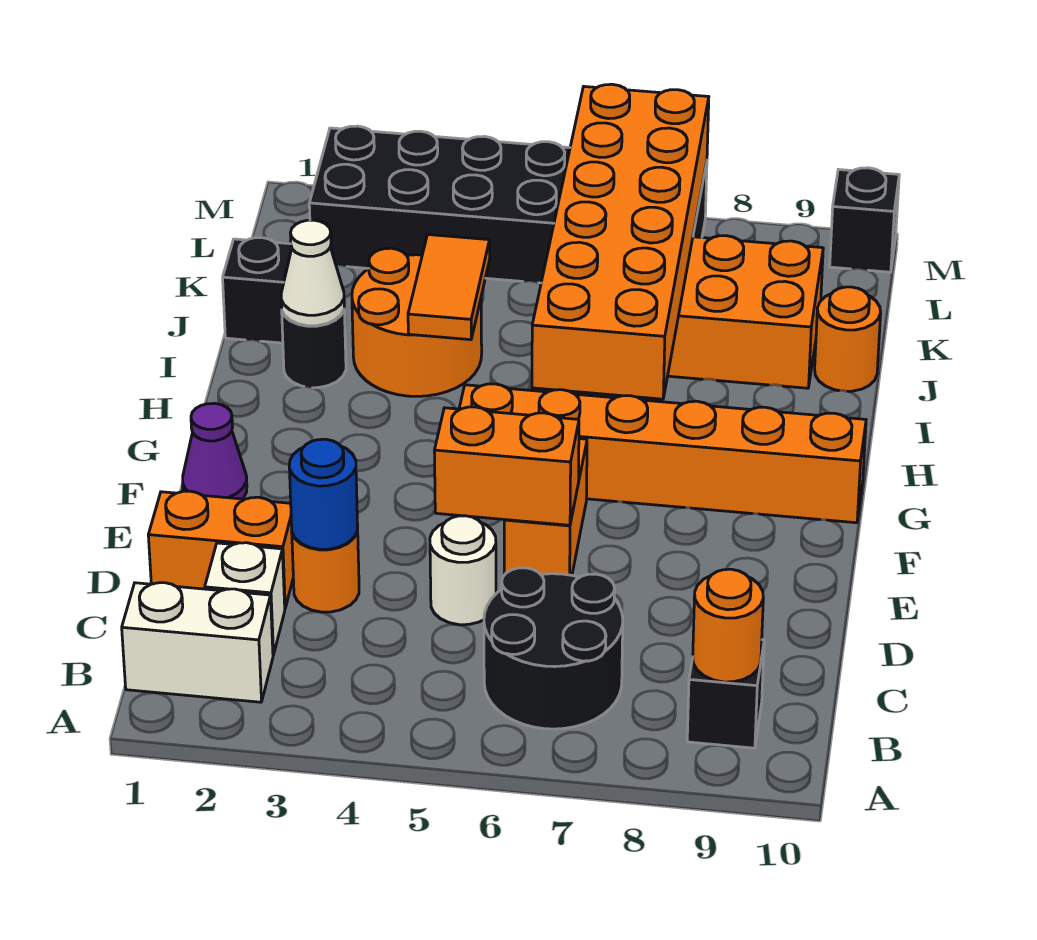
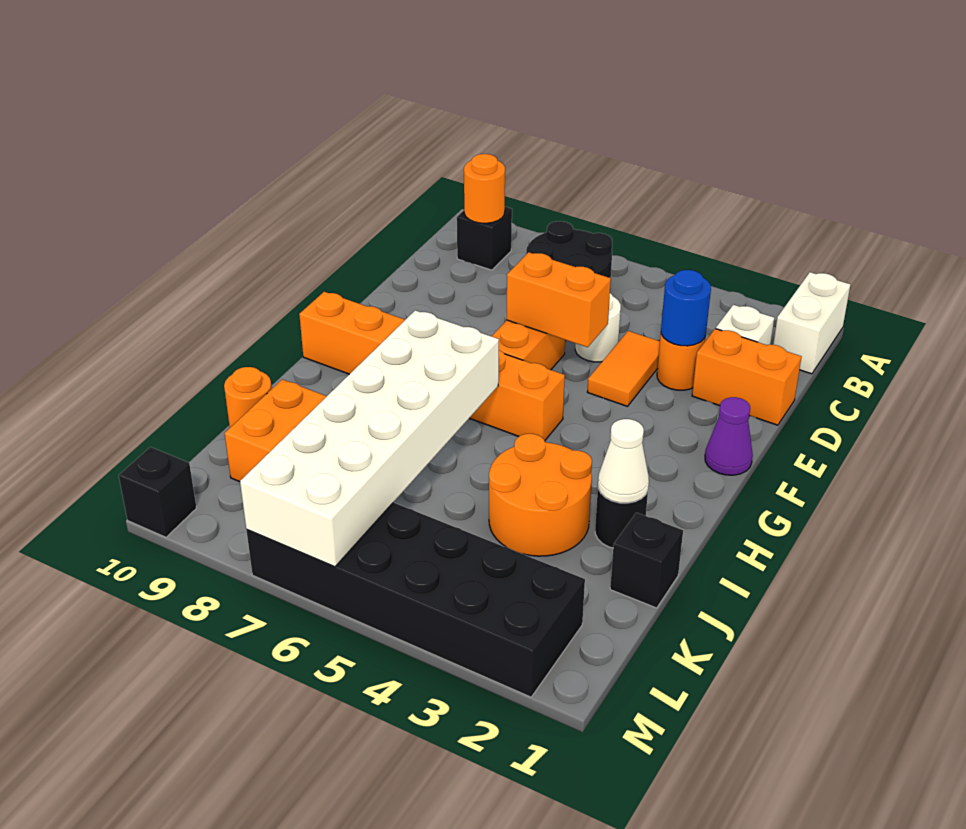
white 1x2 brick [122,583,273,702] -> white 1x2 brick turned to [773,272,850,374]
orange 2x6 brick [532,84,709,399] -> white 2x6 brick [240,310,499,567]
orange 1x2 tile [408,235,490,340] -> orange 1x2 tile moved to [588,331,660,406]

